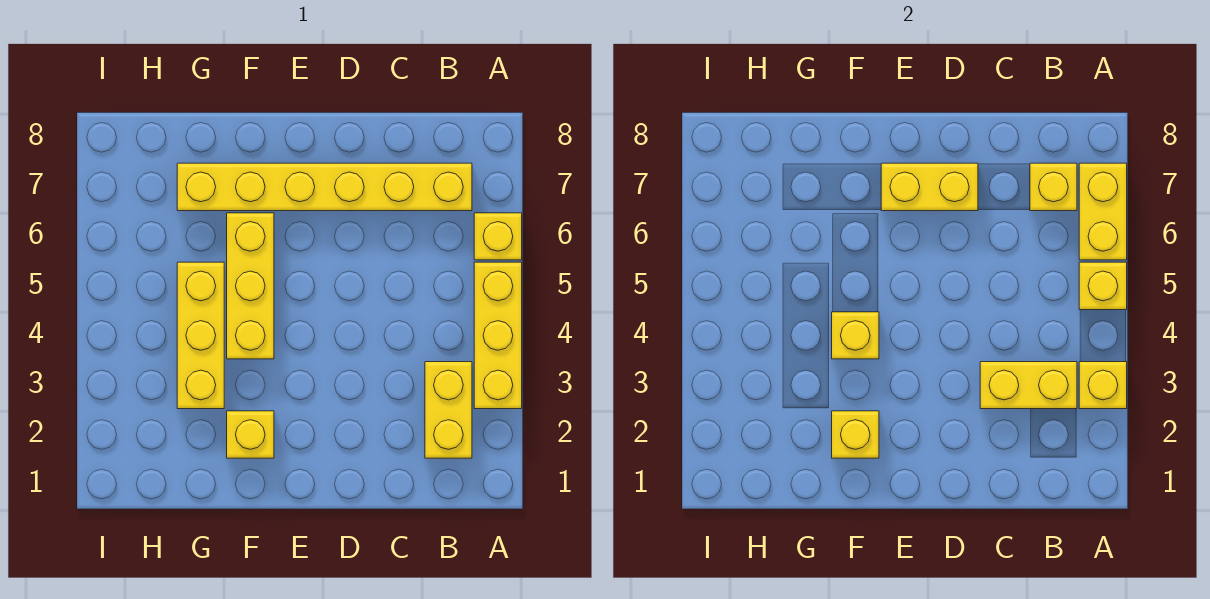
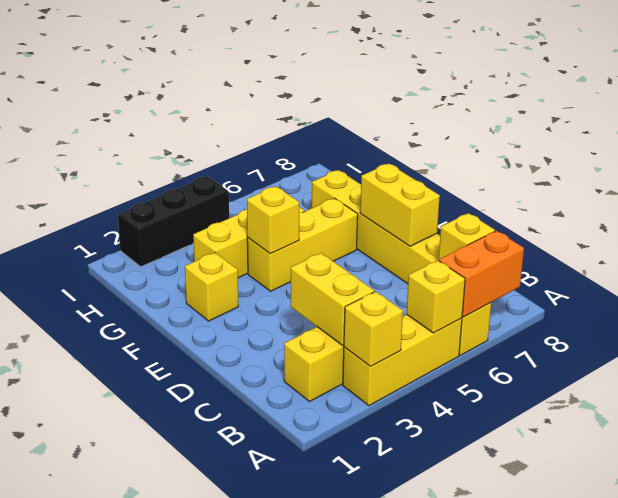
yellow 1x2 brick [1079,163,1127,260] -> orange 1x2 brick [439,231,524,317]
yellow 1x1 brick [832,411,879,458] -> none
none -> black 1x3 brick [118,176,229,267]

